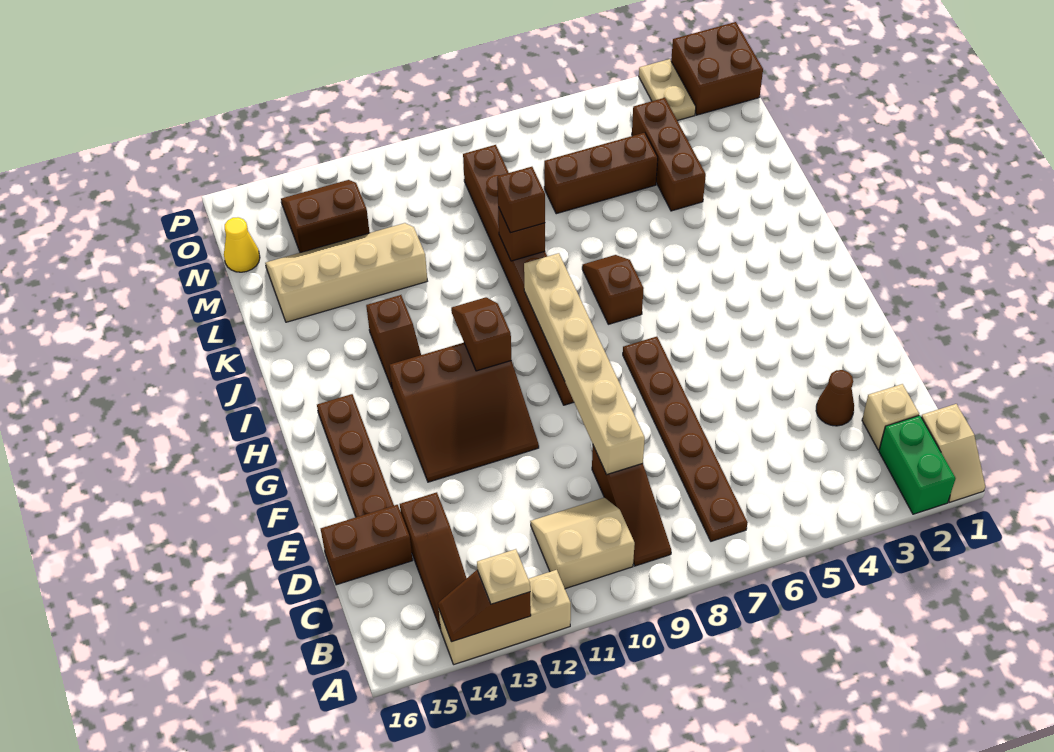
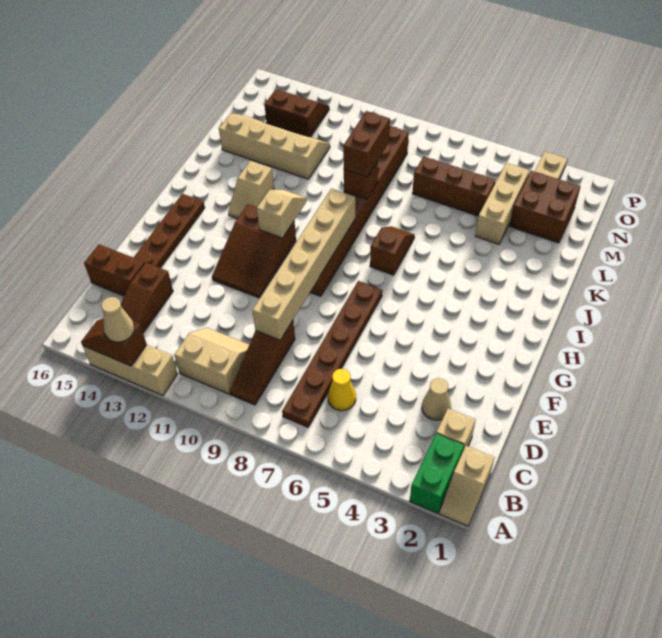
tan 1x1 plate [477,549,530,604] -> tan 1x1 cone [101,297,134,342]
brown 1x1 cone [816,370,854,426] -> tan 1x1 cone [422,378,451,420]
brown 3x3 slope [390,343,539,482] -> brown 2x3 slope [212,204,296,298]
brown 1x2 slope [451,297,511,371] -> tan 1x2 slope [257,190,307,238]
brown 1x2 slope [366,295,421,388] -> tan 1x2 slope [228,161,274,219]
brown 1x1 brick [497,167,545,233] -> brown 1x2 brick [343,111,390,177]
brown 1x3 brick [632,98,706,211] -> tan 1x3 brick [475,163,530,244]
yellow 1x1 cone [224,217,260,272] -> yellow 1x1 cone moved to [328,369,356,411]
brown 2x2 brick [671,22,763,115] -> brown 2x2 brick moved to [510,171,581,243]

